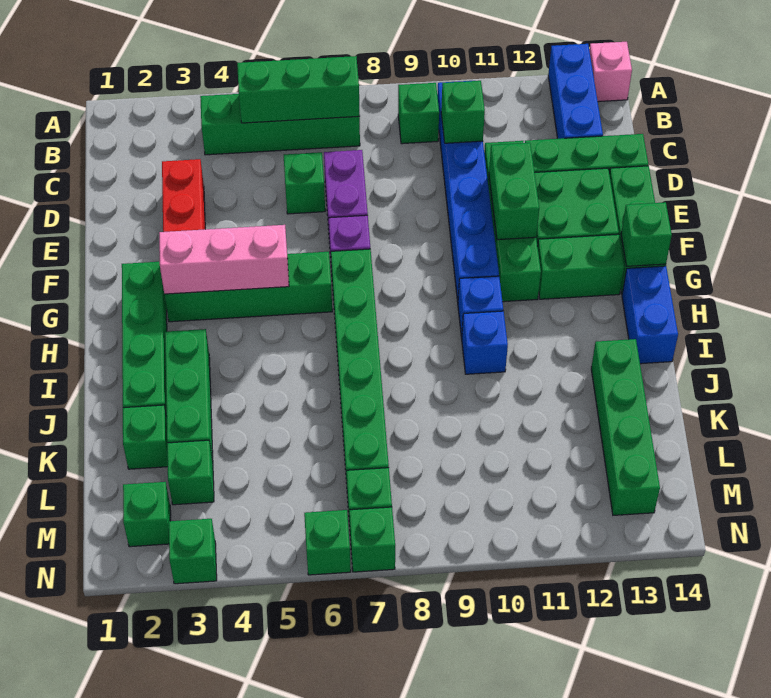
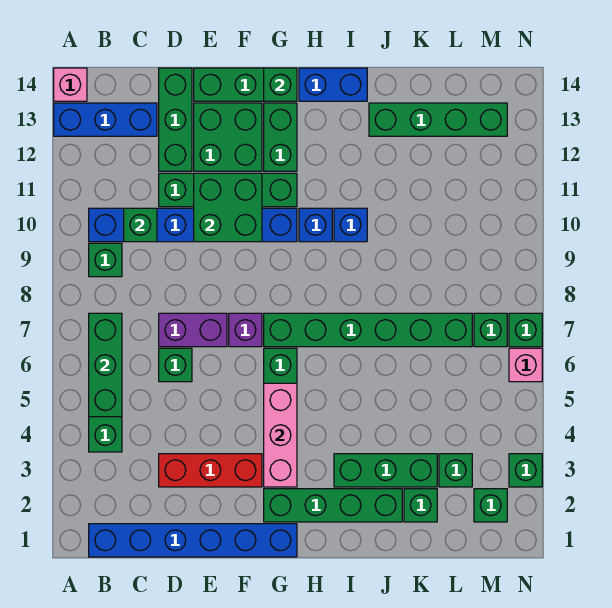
none -> blue 1x6 brick [89,524,297,557]
green 1x2 brick [489,143,539,240] -> green 2x2 brick [194,173,262,242]
green 1x1 brick [304,510,351,575] -> pink 1x1 brick [509,348,542,382]

